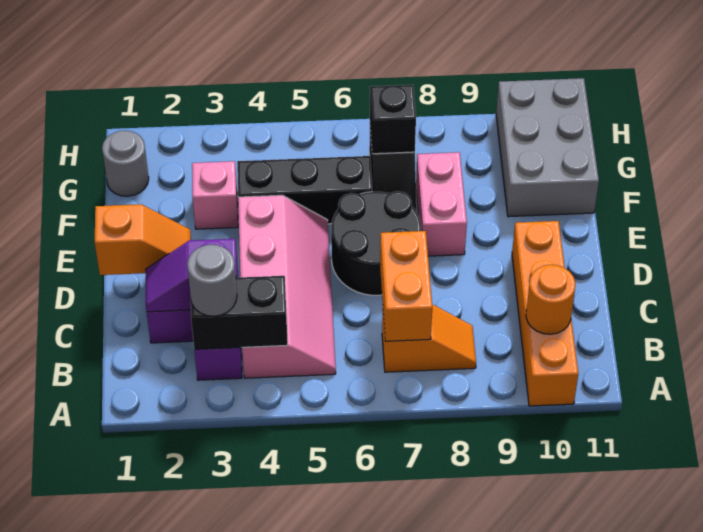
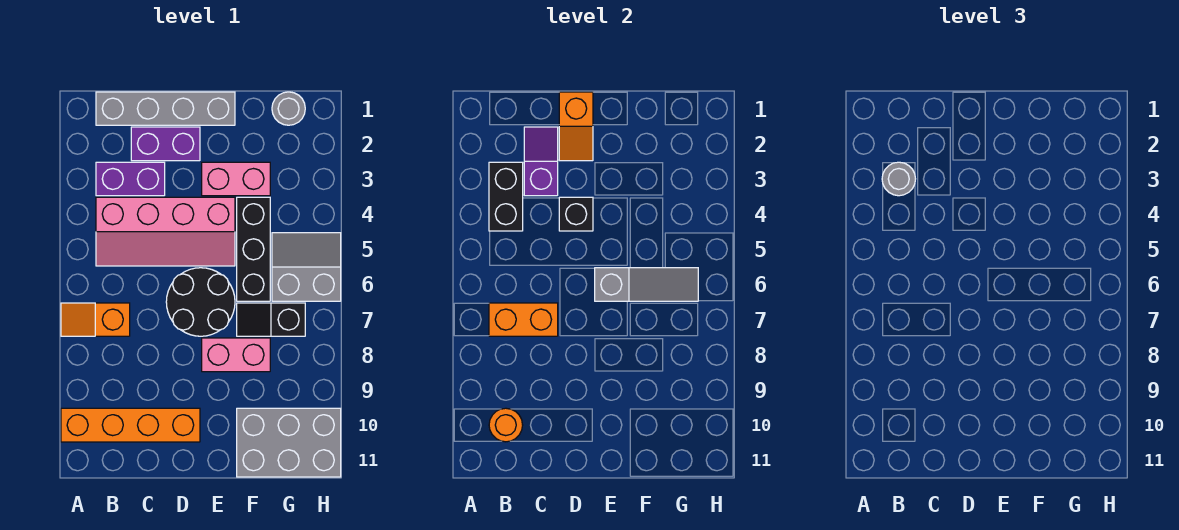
none -> grey 1x4 brick [96,92,235,125]
orange 1x2 slope [382,304,476,372] -> orange 1x2 slope turned to [61,303,130,336]
none -> grey 1x3 slope [595,268,698,301]
pink 1x1 brick [192,161,238,229] -> pink 1x2 brick [202,162,270,196]
none -> grey 2x2 slope [272,233,341,301]
black 1x1 brick [370,85,416,154] -> black 1x1 brick moved to [559,197,593,231]

